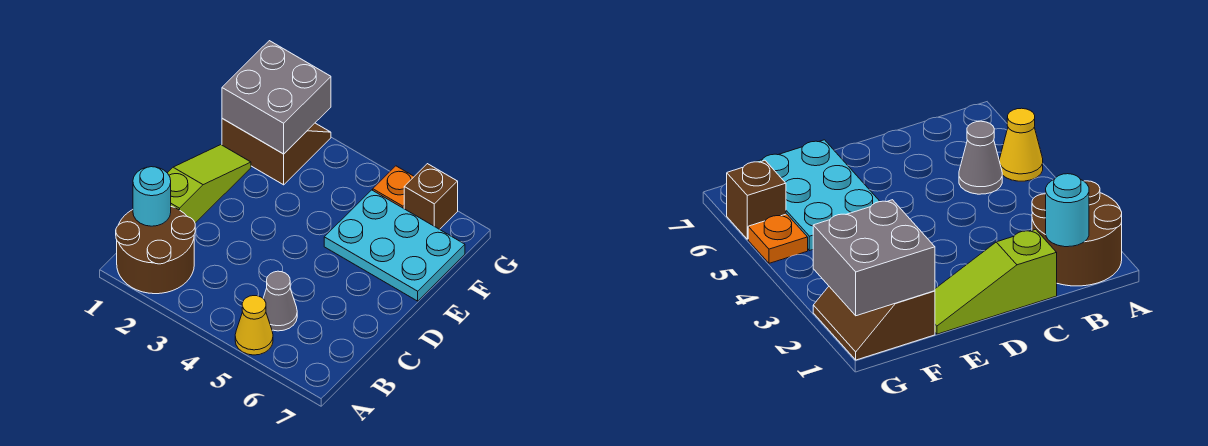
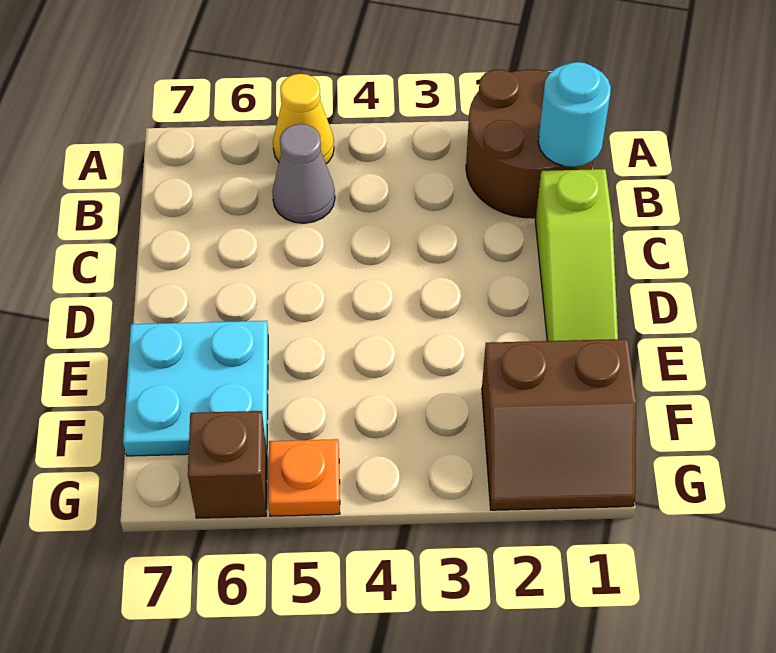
cyan 2x3 plate [324,190,465,301] -> cyan 2x2 plate [123,321,268,456]
grey 2x2 brick [222,41,331,154] -> none

